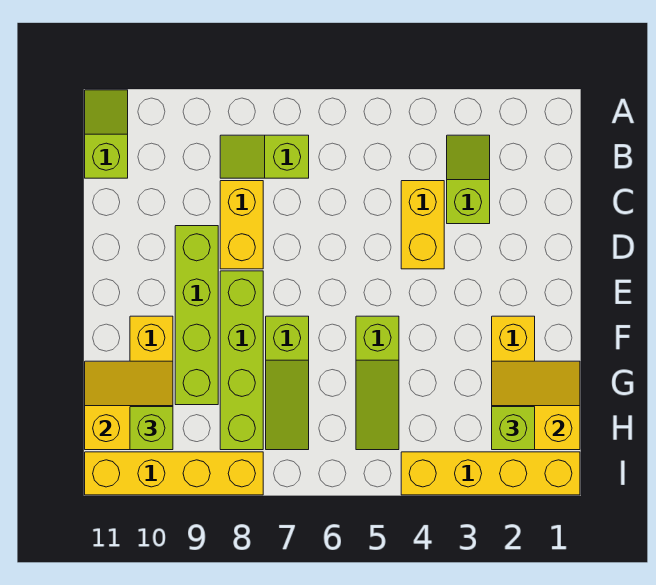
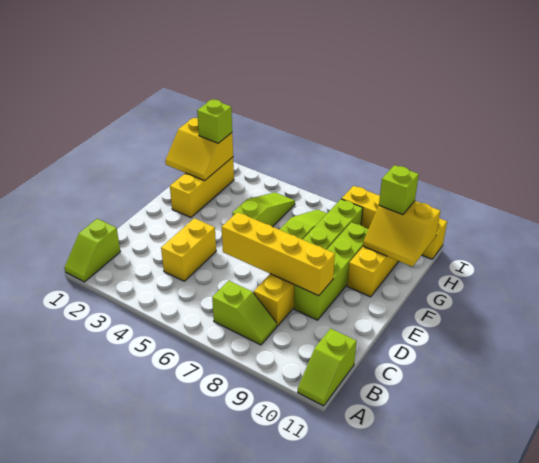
lime 1x2 slope [447,135,490,224] -> lime 1x2 slope moved to [64,219,120,282]
yellow 1x4 brick [401,452,580,495] -> yellow 1x4 brick moved to [222,212,335,296]

